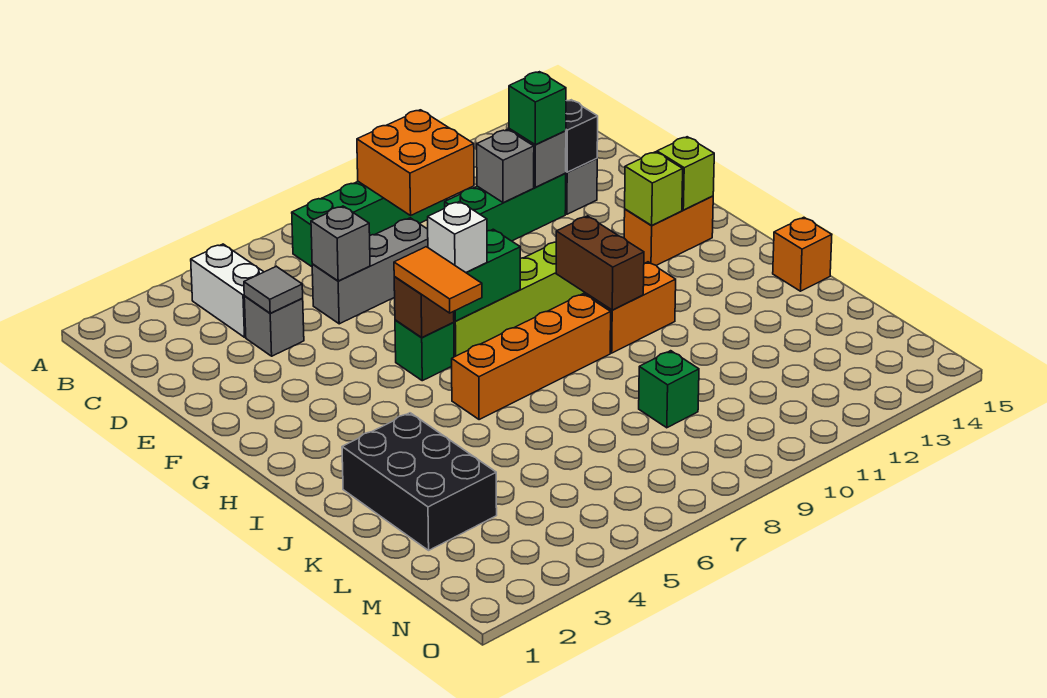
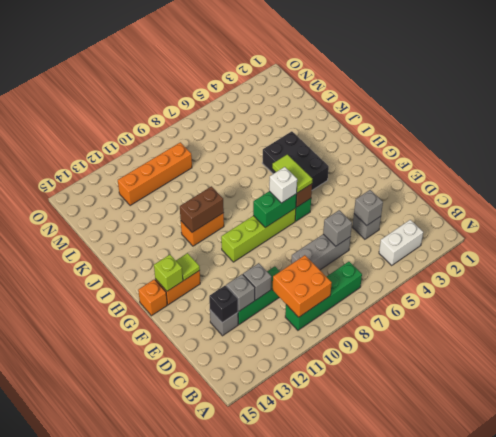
white 1x2 brick [191,244,263,337] -> white 1x2 brick turned to [379,220,423,265]
grey 1x1 tile [244,266,303,313] -> grey 1x1 brick [354,190,383,226]
green 1x1 brick [509,72,566,145] -> none
orange 1x2 tile [394,247,482,313] -> lime 1x2 tile [272,154,312,193]
lime 1x1 brick [625,152,683,226] -> lime 1x1 tile [176,253,200,280]
brown 1x2 brick [556,216,644,310] -> brown 1x2 brick turned to [180,186,224,232]
orange 1x4 brick [452,294,611,420] -> orange 1x4 brick moved to [118,142,192,206]
black 2x3 brick [342,413,497,550] -> black 2x3 brick moved to [262,131,329,190]
orange 1x1 brick [773,217,832,291] -> orange 1x1 brick moved to [138,279,167,316]
green 1x1 brick [639,351,699,428] -> none

